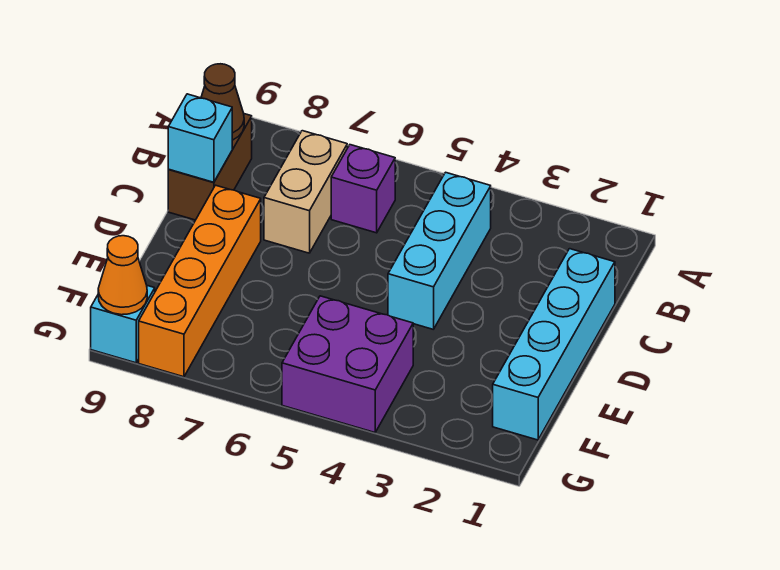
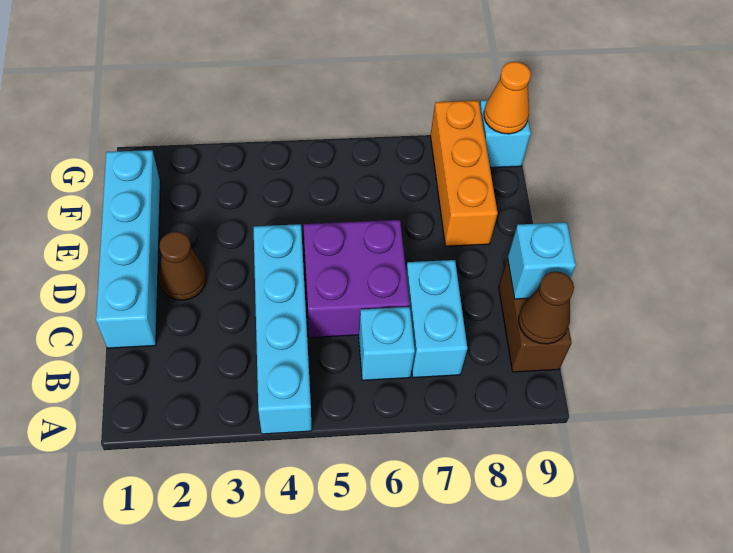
cyan 1x3 brick [388,172,491,329] -> cyan 1x4 brick [253,224,312,434]
purple 1x1 brick [331,145,395,233] -> cyan 1x1 brick [359,307,415,380]
tan 1x2 brick [264,131,347,253] -> cyan 1x2 brick [406,260,467,378]
none -> brown 1x1 cone [159,232,206,300]
orange 1x4 brick [139,185,261,377] -> orange 1x3 brick [431,100,498,246]
purple 2x2 brick [282,296,413,432] -> purple 2x2 brick moved to [304,220,410,338]

